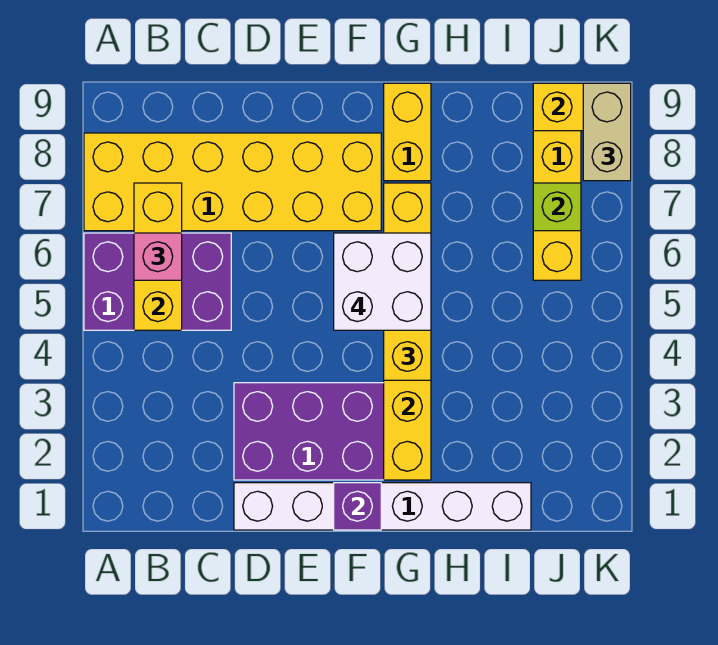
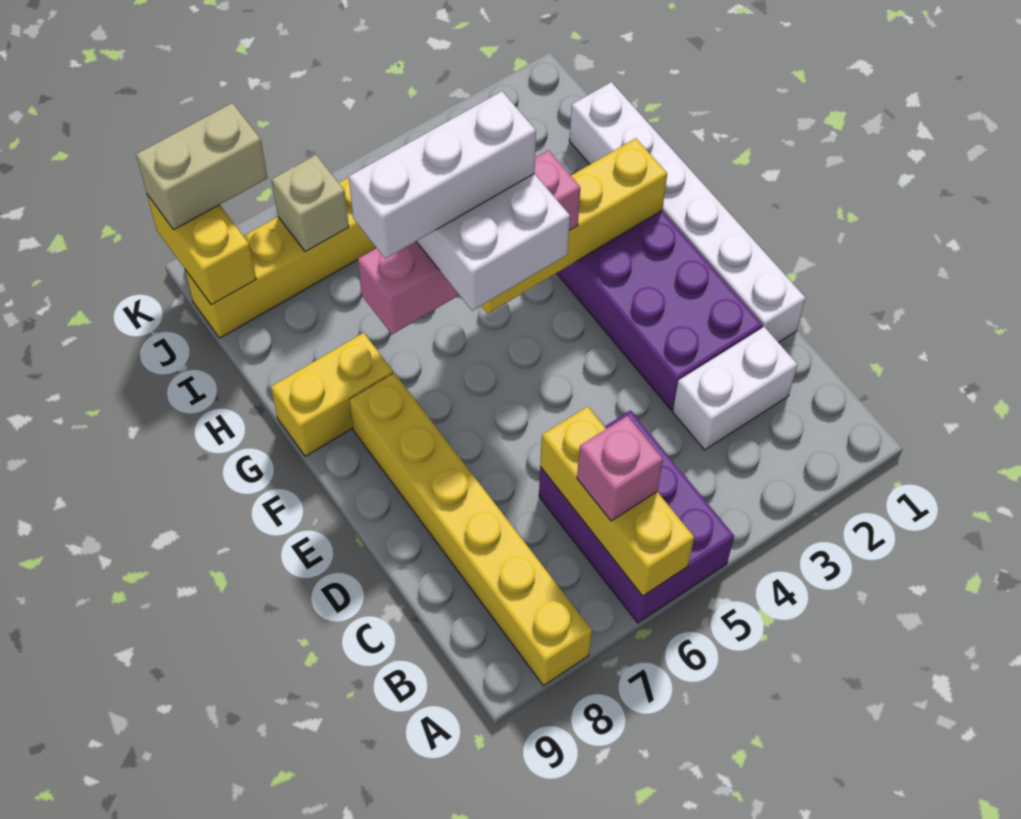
yellow 2x6 brick [84,133,381,231] -> yellow 1x6 brick [349,373,592,686]
yellow 1x3 brick [134,183,182,330] -> yellow 1x3 brick turned to [540,406,694,596]
none -> white 1x2 brick [673,327,797,450]
purple 1x1 brick [334,483,381,530] -> none
yellow 1x4 brick [384,183,431,380] -> pink 1x4 brick [358,150,581,334]
none -> white 1x3 brick [349,91,536,259]
lime 1x1 brick [533,183,581,231] -> tan 1x1 brick [272,155,349,252]

